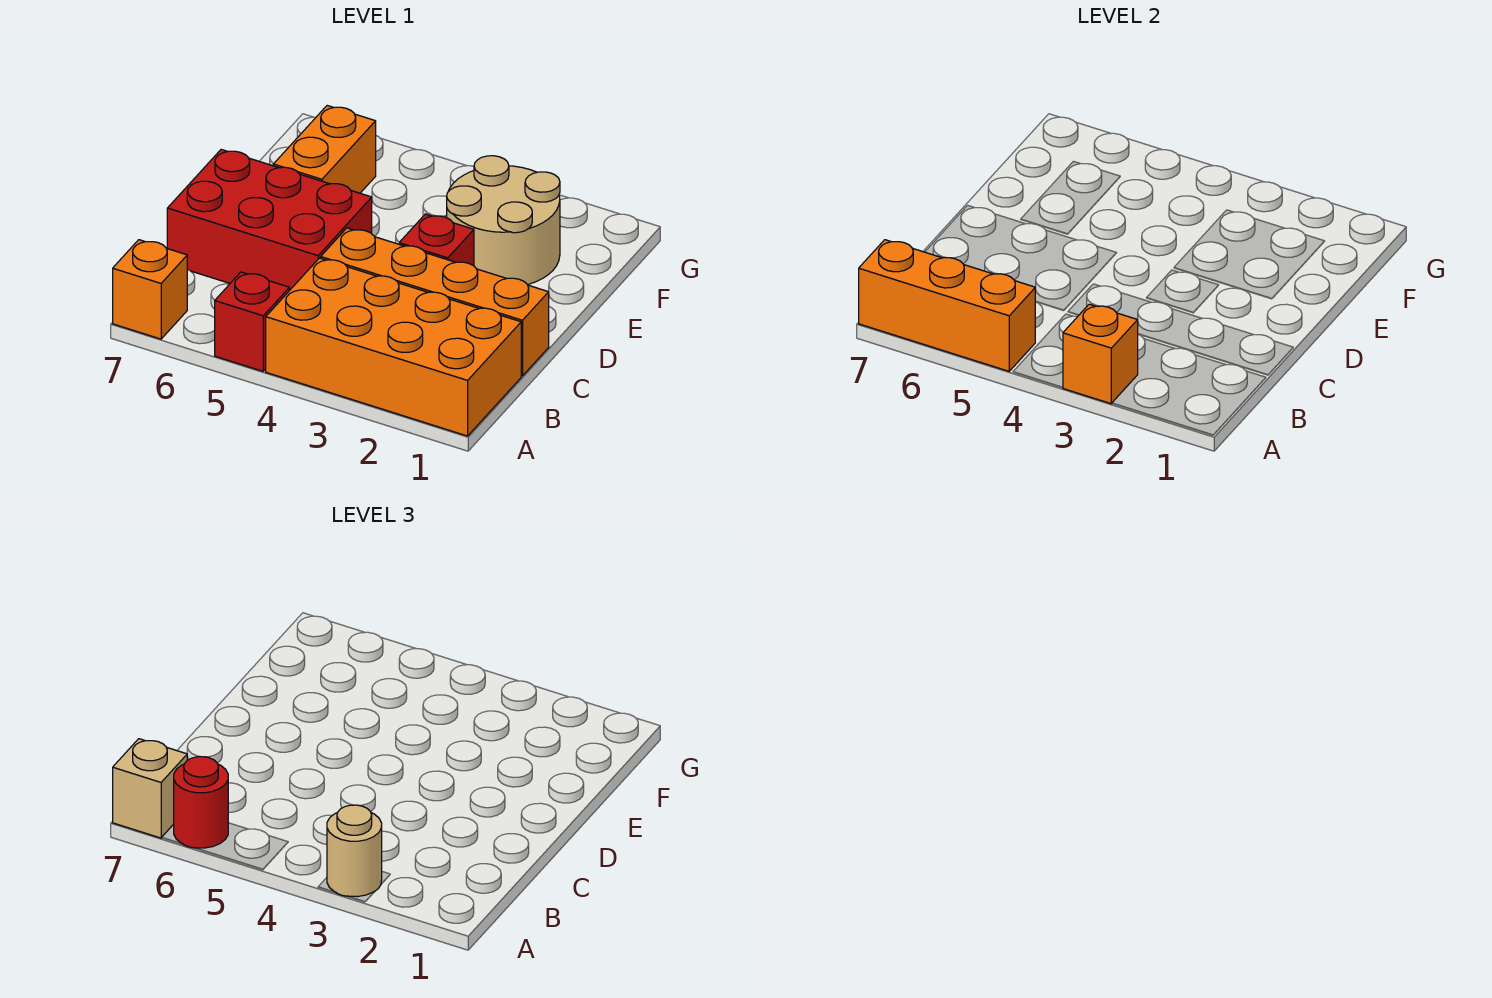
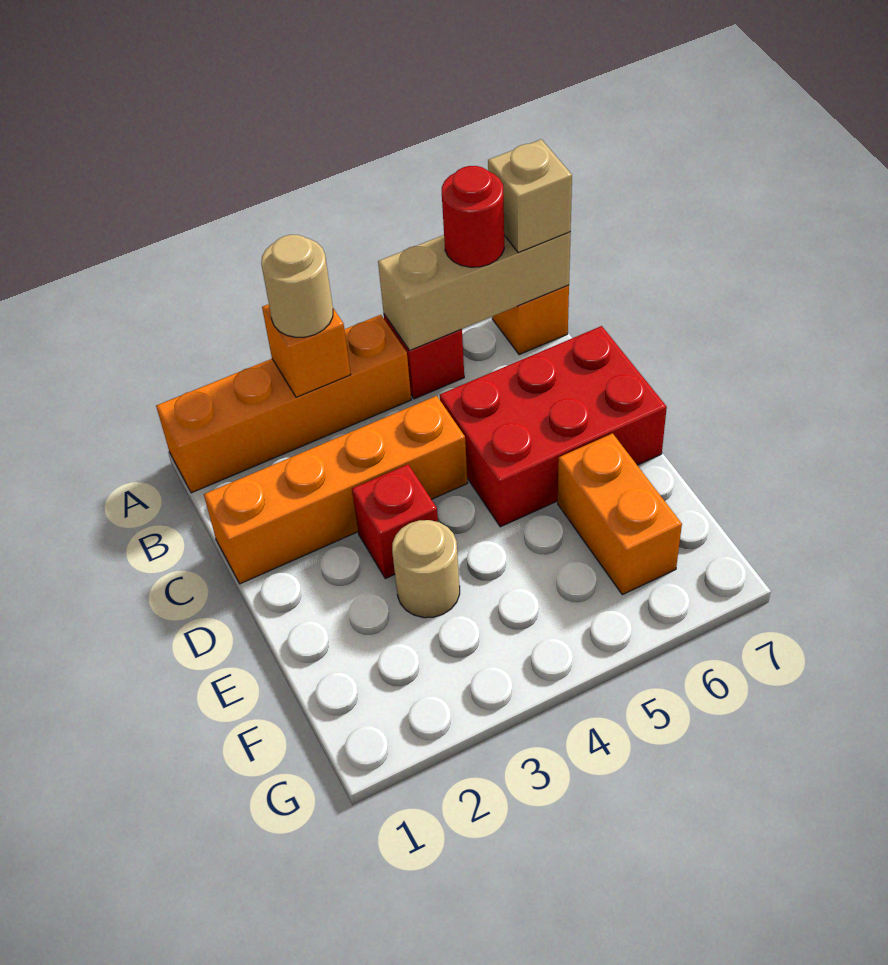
orange 2x4 brick [266,258,521,436] -> orange 1x4 brick [156,315,411,493]
orange 1x3 brick [859,240,1036,371] -> tan 1x3 brick [378,232,571,351]
tan 2x2 round brick [447,156,560,285] -> tan 1x1 round brick [392,520,460,618]

